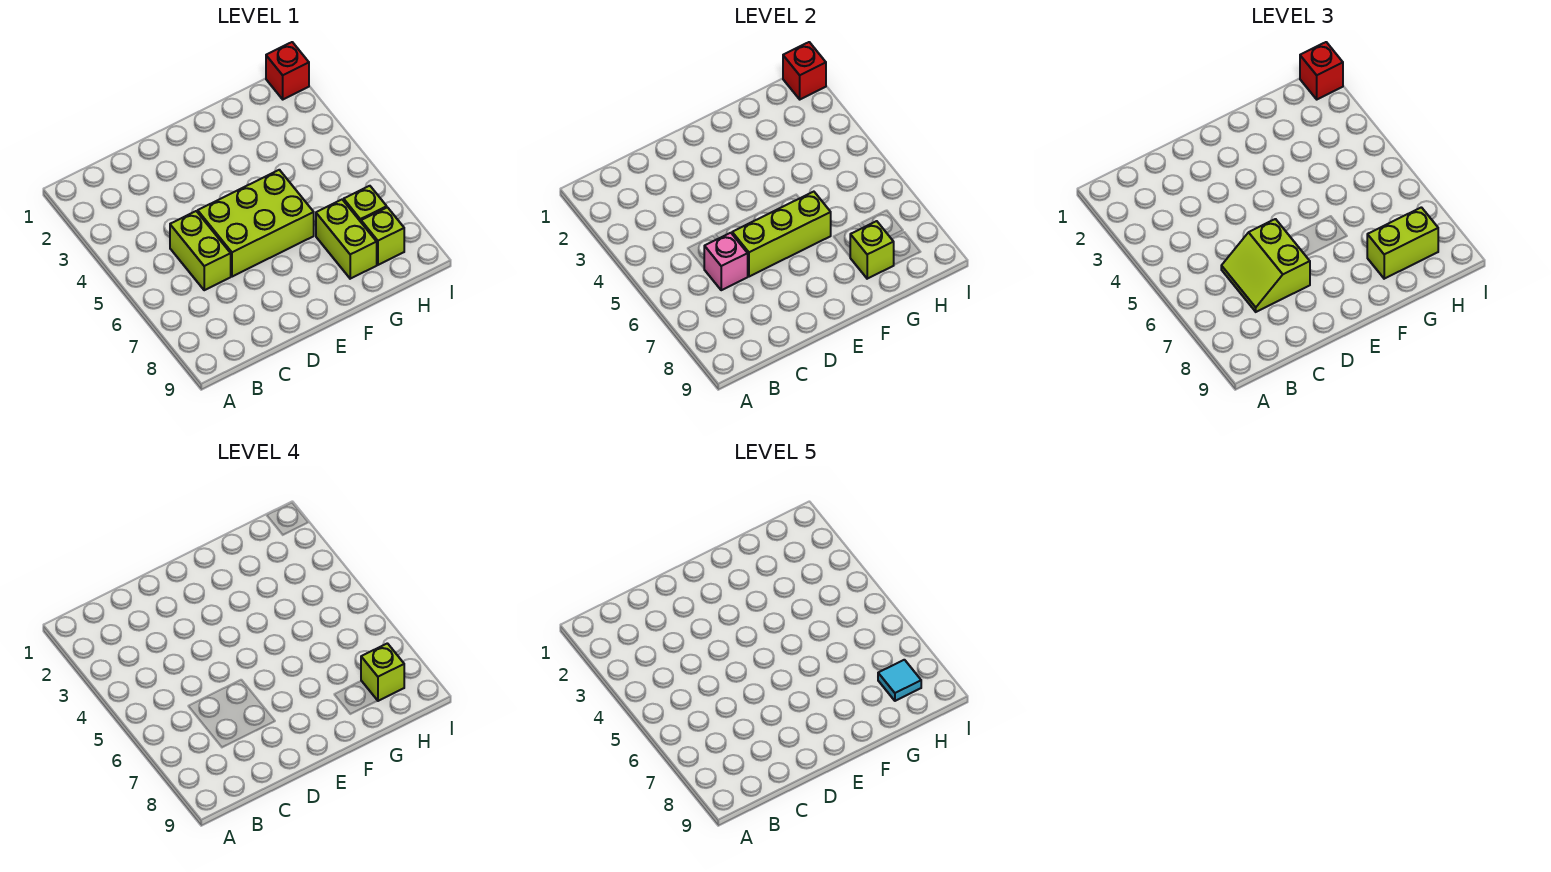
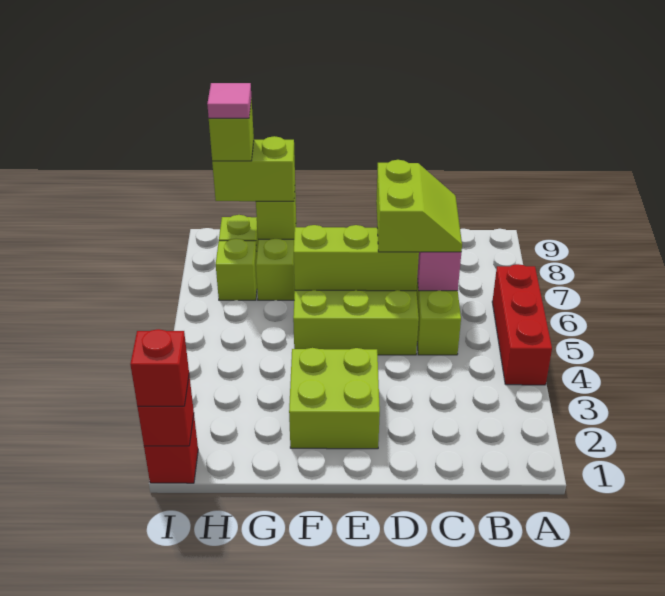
none -> red 1x3 brick [492,264,552,385]
none -> lime 2x2 brick [289,348,380,449]
cyan 1x1 tile [878,660,921,701] -> pink 1x1 tile [207,83,251,118]

